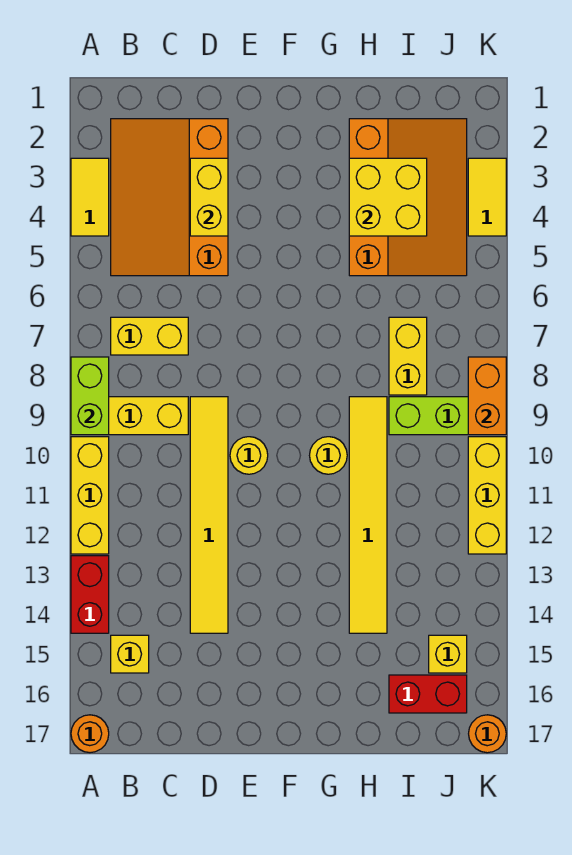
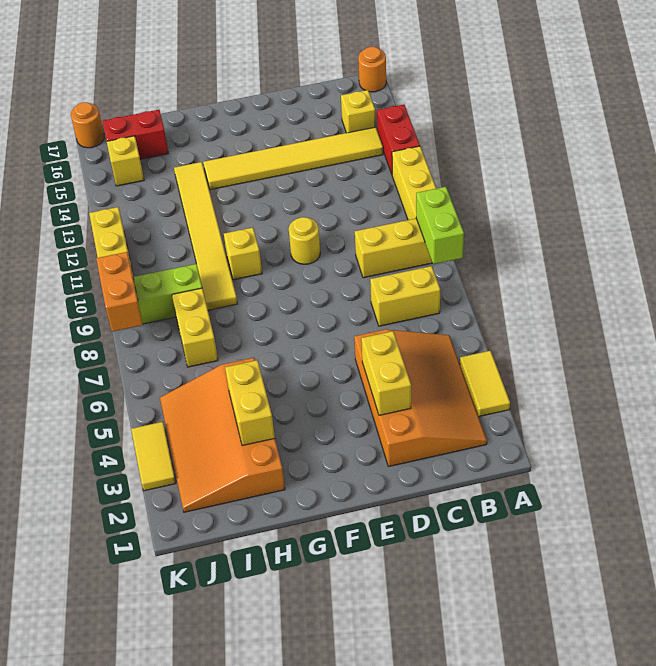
yellow 1x6 tile [190,397,228,633] -> yellow 1x6 tile turned to [203,127,383,190]
yellow 1x1 round brick [310,437,347,474] -> yellow 1x1 brick [224,228,262,280]
yellow 2x2 brick [349,158,427,236] -> yellow 1x2 brick [225,360,275,446]

